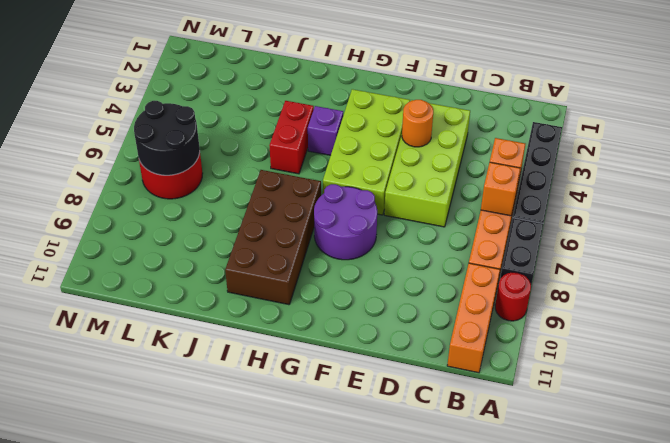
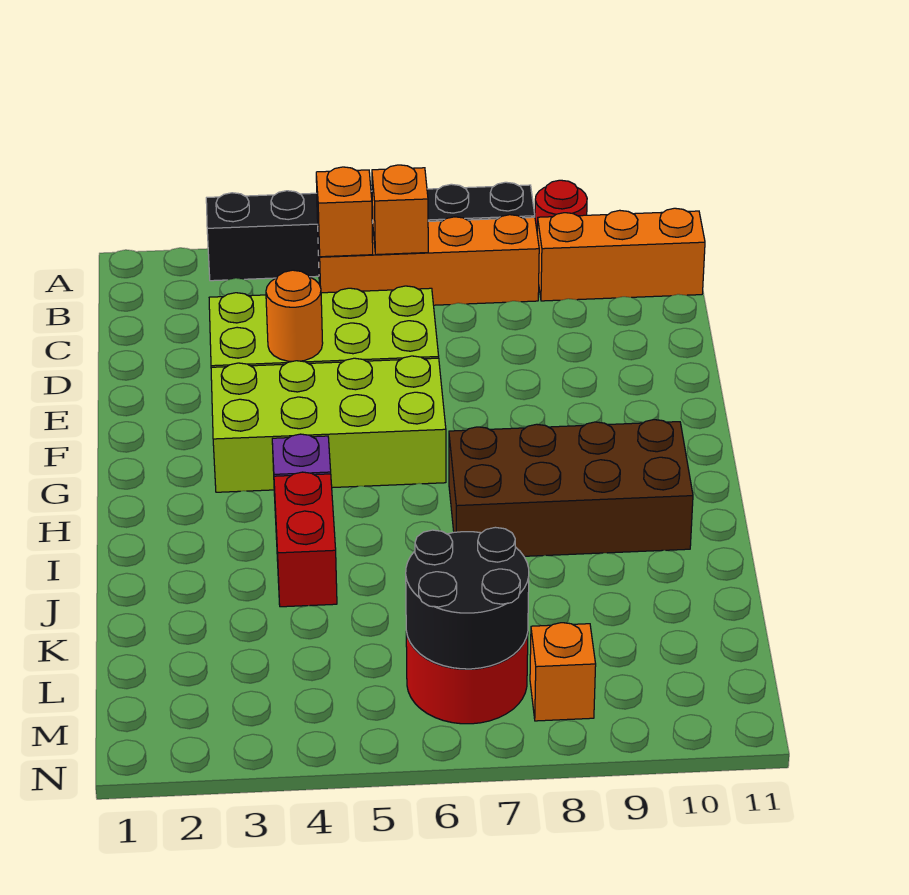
purple 2x2 round brick [314,184,377,260] -> none
red 1x2 brick [269,101,314,174] -> red 1x2 brick turned to [274,472,337,607]
none -> orange 1x1 brick [530,623,596,721]

